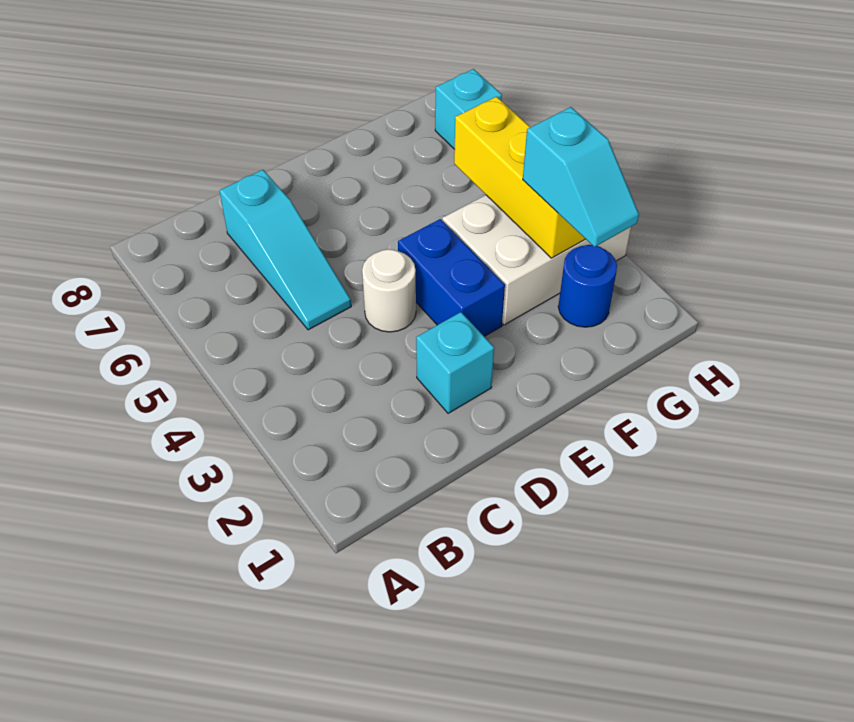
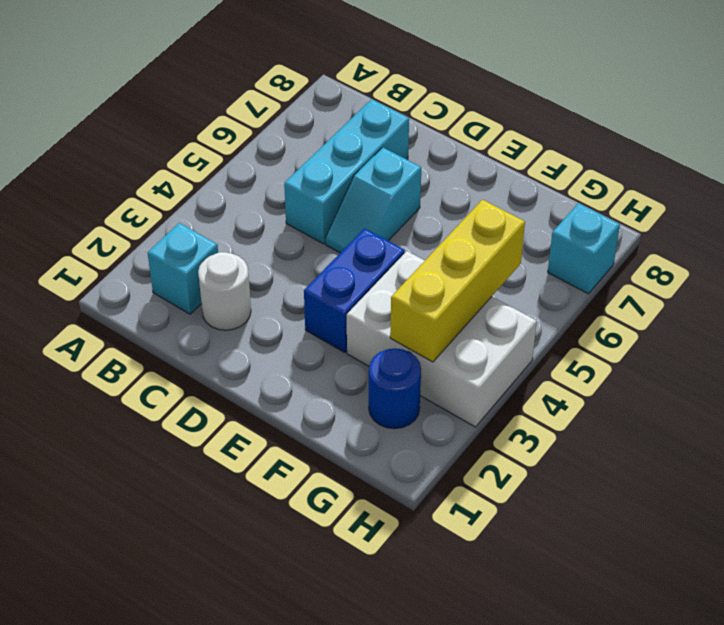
cyan 1x3 slope [220,170,351,330] -> cyan 1x3 brick [284,99,409,244]
cyan 1x1 brick [416,312,494,413] -> cyan 1x1 brick moved to [148,223,218,314]
white 1x1 round brick [362,249,416,332] -> white 1x1 round brick moved to [198,252,251,330]
cyan 1x2 slope [523,107,639,247] -> cyan 1x2 slope moved to [326,147,421,253]

